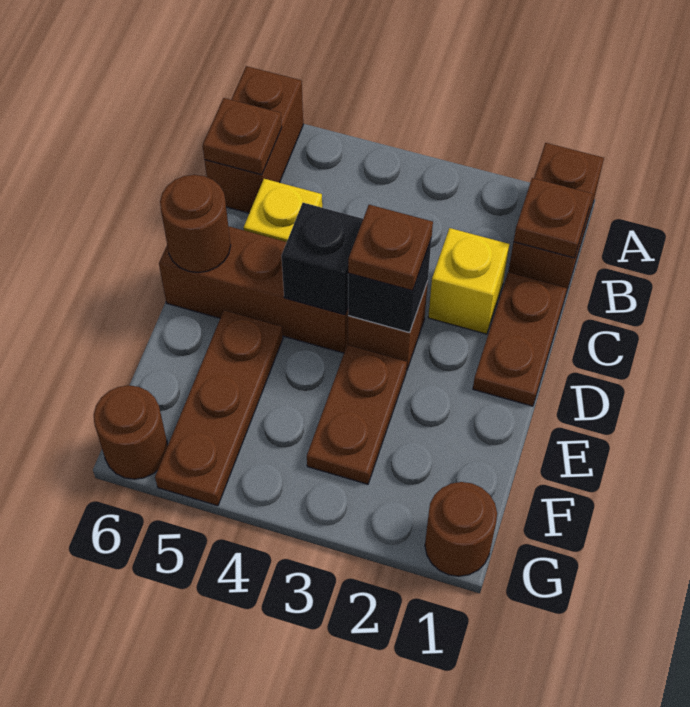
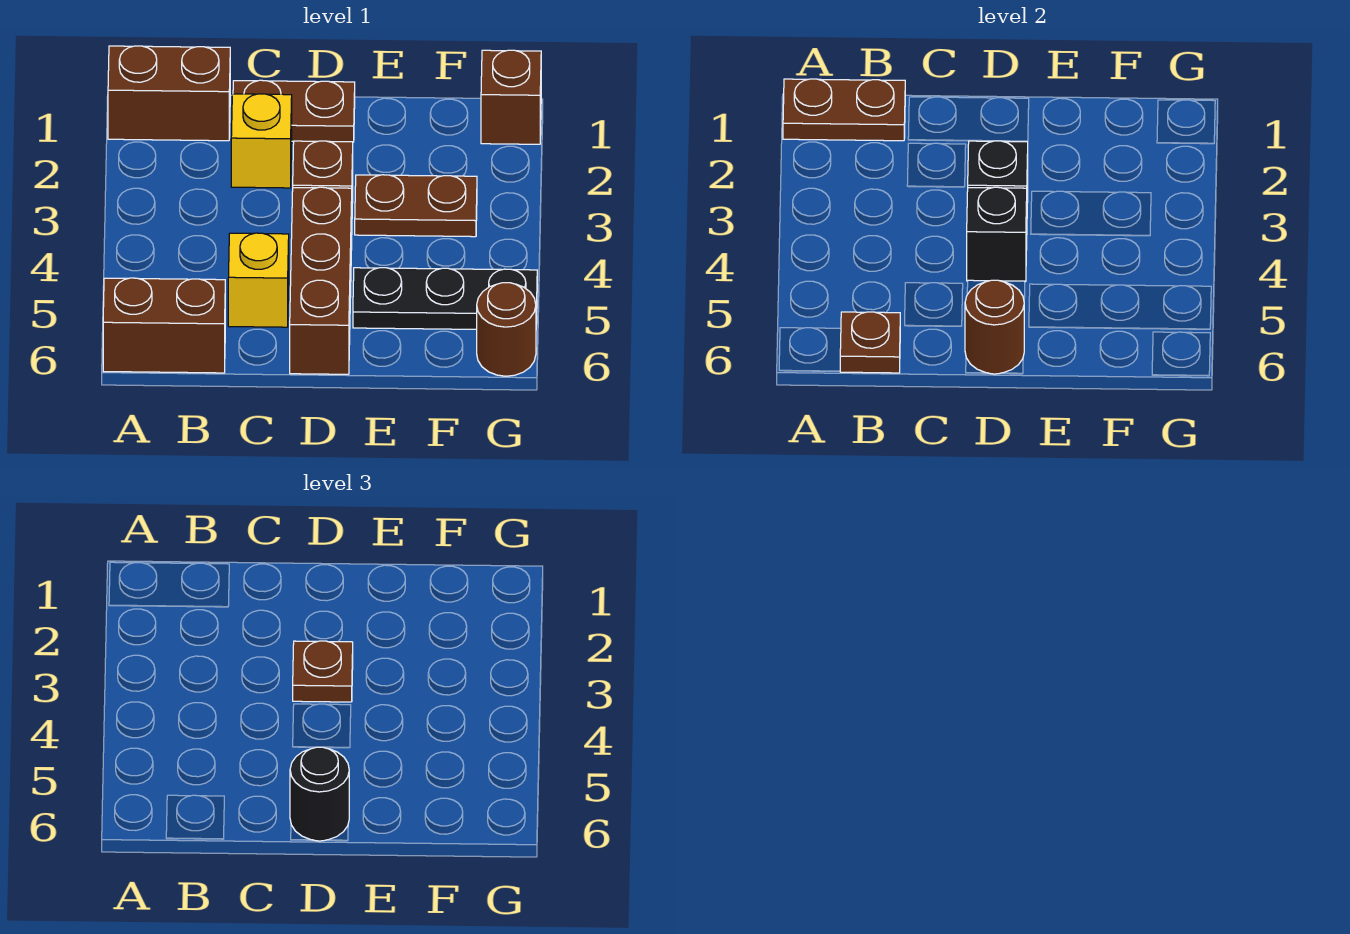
brown 1x1 plate [514,178,592,258] -> brown 1x2 plate [783,79,905,141]
none -> black 1x1 round brick [290,747,349,841]
brown 1x3 plate [155,310,283,506] -> black 1x3 plate [353,268,537,329]
brown 1x1 round brick [425,482,497,576] -> brown 1x1 brick [481,50,541,144]

